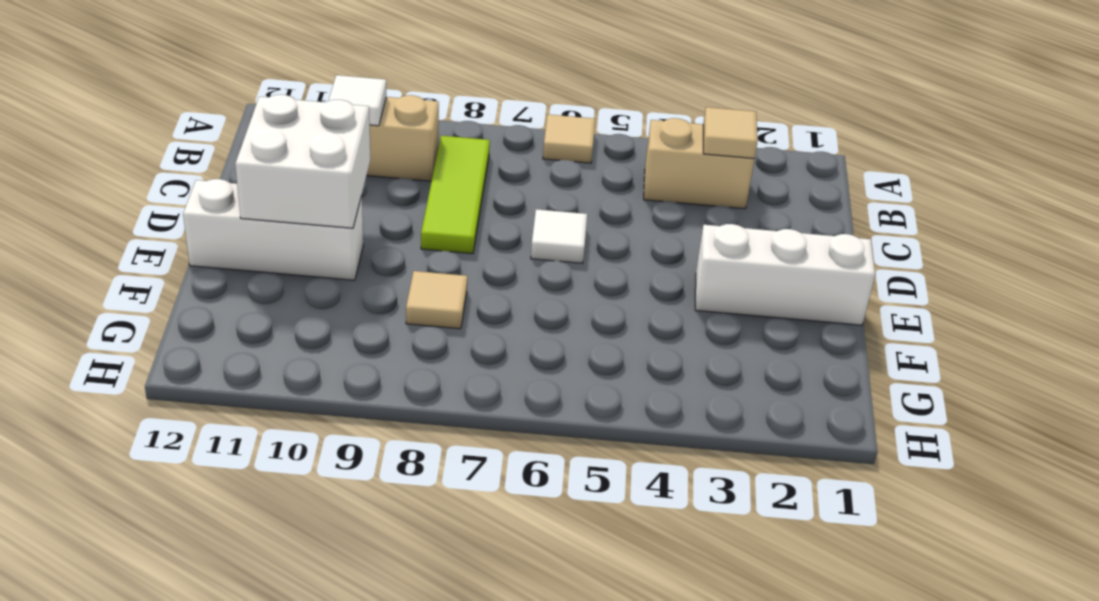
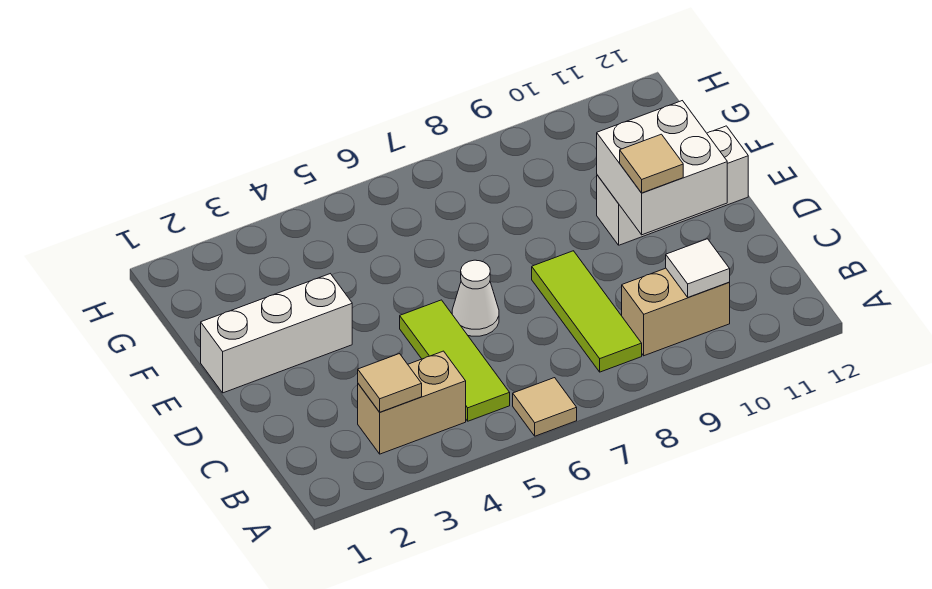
none -> lime 1x3 tile [400,300,510,421]
white 1x1 tile [531,209,587,263] -> white 1x1 cone [452,260,499,336]
tan 1x1 tile [406,271,467,329] -> tan 1x1 tile moved to [620,134,683,193]

